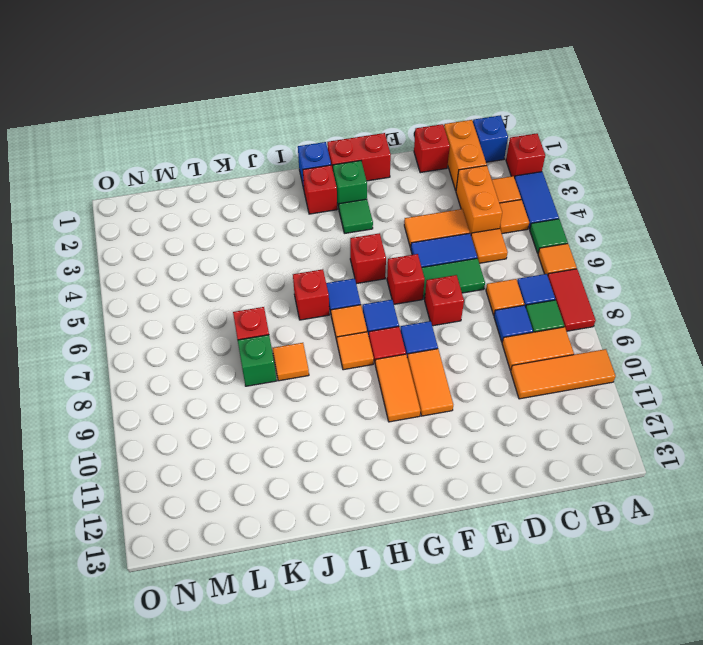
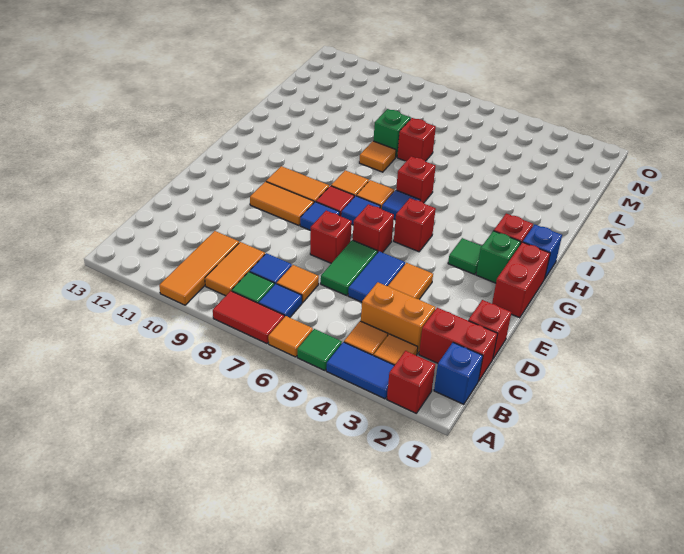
orange 1x2 brick [444,120,487,190] -> red 1x2 brick [419,308,498,381]
orange 1x1 tile [471,228,508,263] -> none

